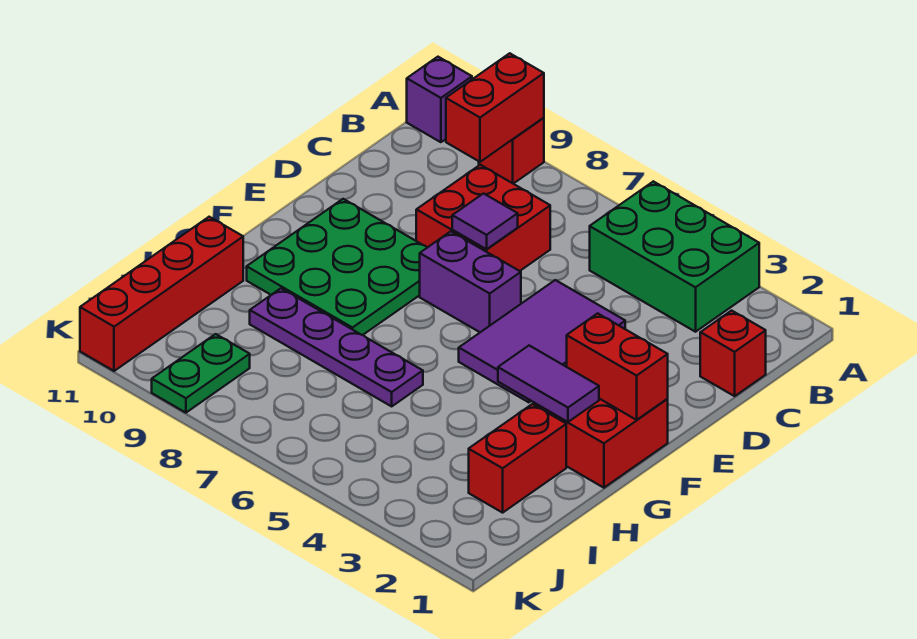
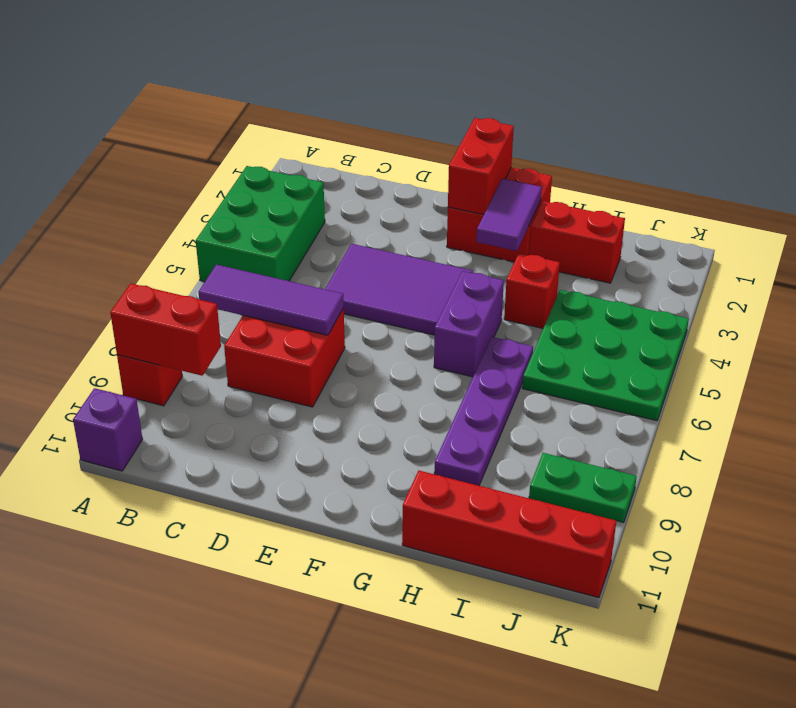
red 1x1 brick [700,311,766,396] -> red 1x1 brick moved to [504,253,560,328]
purple 1x1 tile [452,194,518,249] -> purple 1x3 tile [199,265,344,335]
purple 1x2 brick [420,231,521,332] -> purple 1x2 brick moved to [434,271,504,377]
green 3x3 plate [247,199,427,335] -> green 3x3 plate moved to [523,290,689,421]

